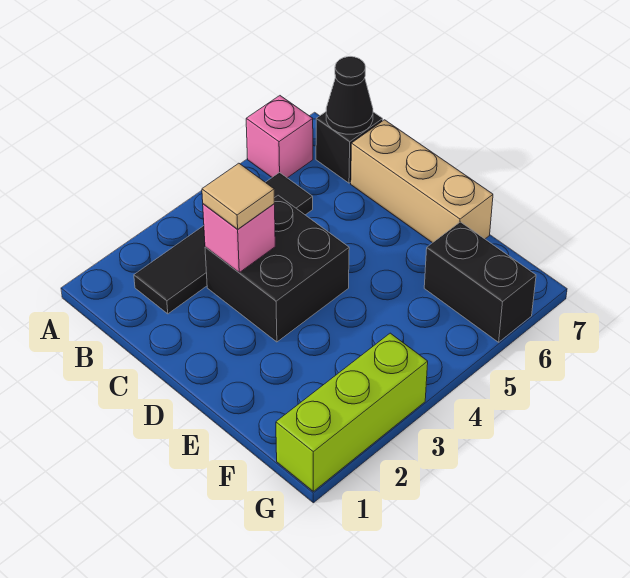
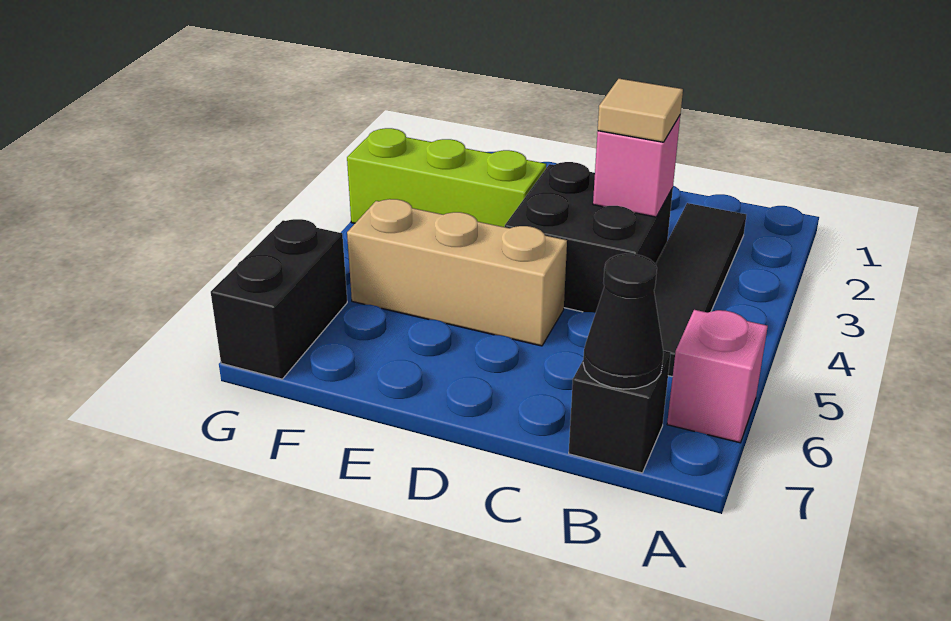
tan 1x3 brick [351,120,493,243] -> tan 1x3 brick moved to [347,199,567,346]
black 1x2 brick [424,222,536,342] -> black 1x2 brick turned to [211,219,347,379]
lime 1x3 brick [276,333,428,491] -> lime 1x3 brick turned to [347,128,546,227]

